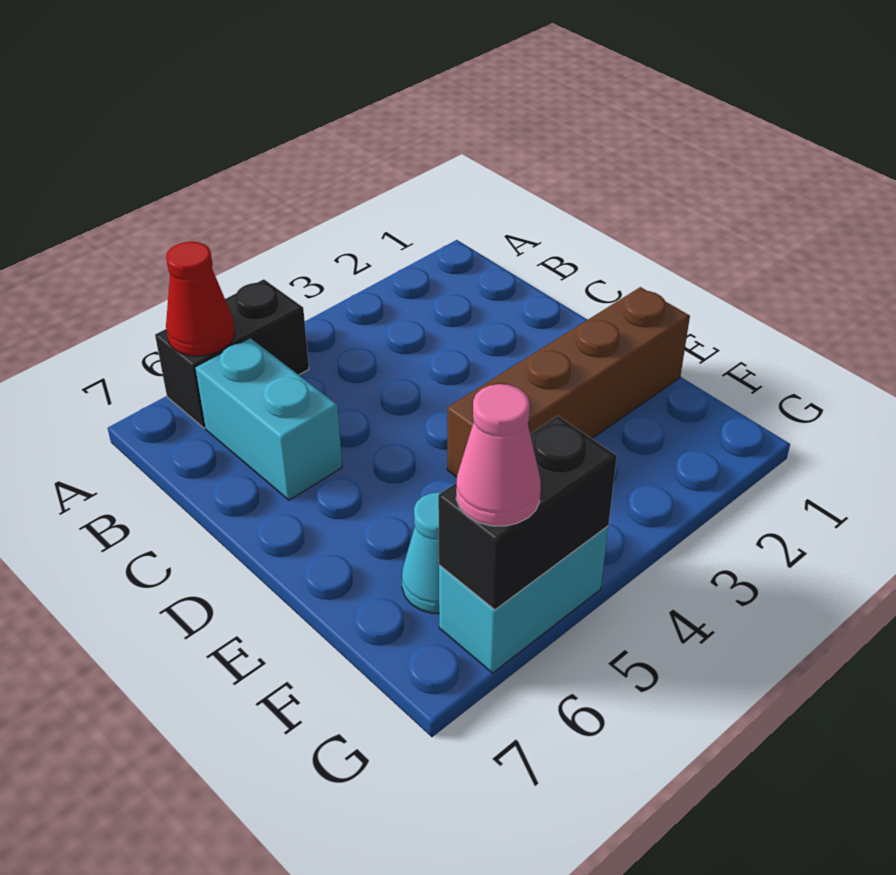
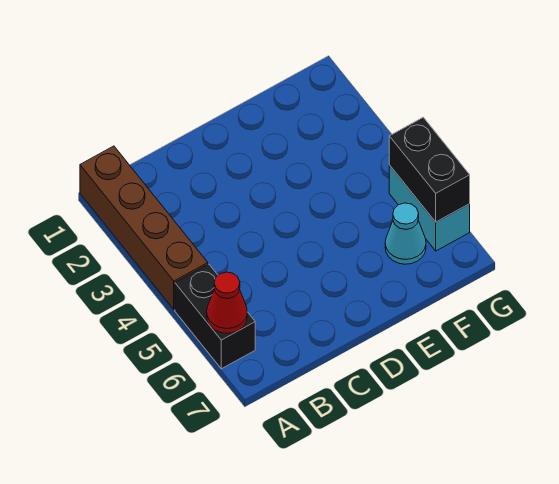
cyan 1x2 brick [196,338,342,500] -> none
brown 1x4 brick [447,287,690,477] -> brown 1x4 brick moved to [80,146,208,310]
pink 1x1 cone [456,384,541,526] -> none

